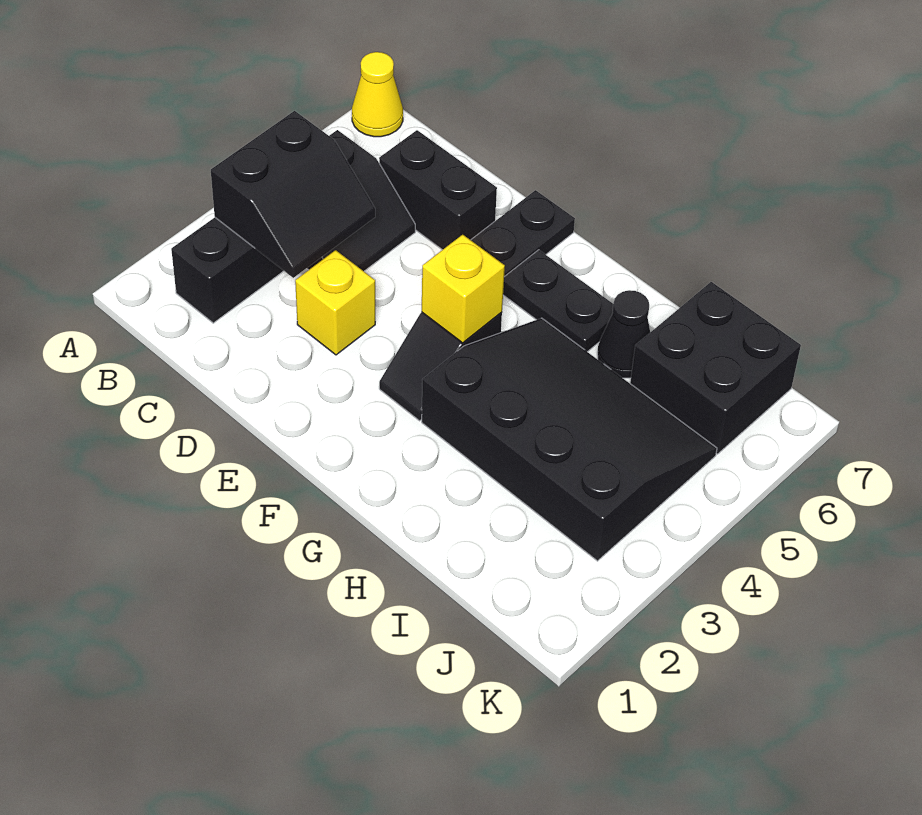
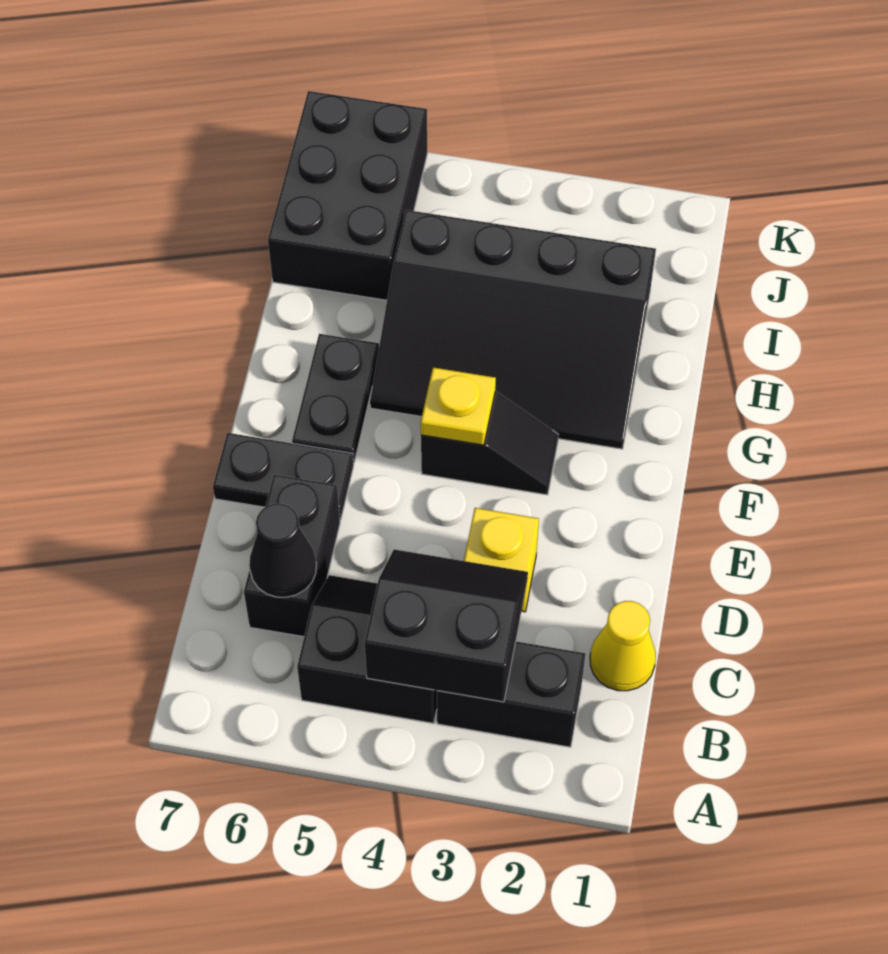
yellow 1x1 cone [352,52,403,137] -> yellow 1x1 cone moved to [590,601,656,691]
yellow 1x1 brick [422,235,505,343] -> yellow 1x1 plate [421,368,496,445]
black 3x4 slope [422,318,717,561] -> black 3x4 slope turned to [370,210,656,449]
black 1x1 cone [597,290,650,378] -> black 1x1 cone moved to [249,504,316,597]
black 2x2 brick [630,282,801,454] -> black 2x3 brick [268,91,427,300]

